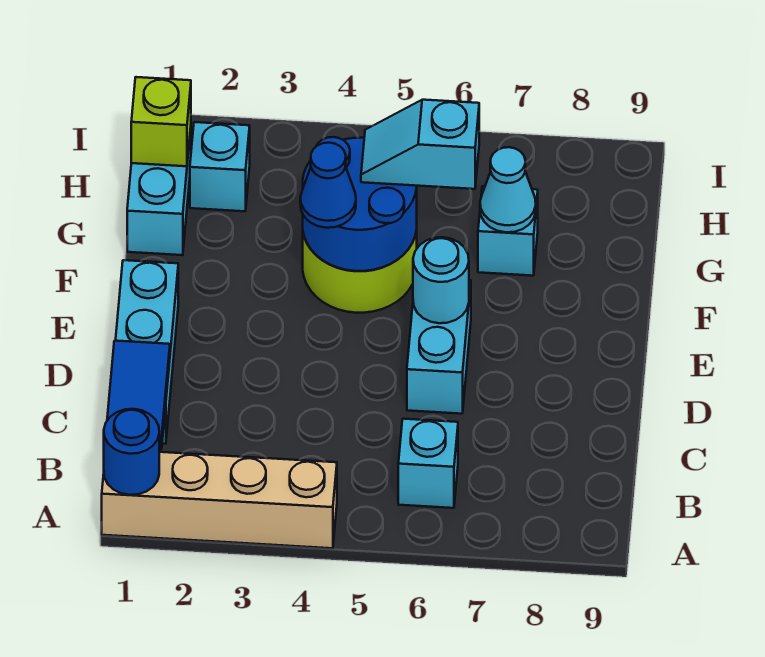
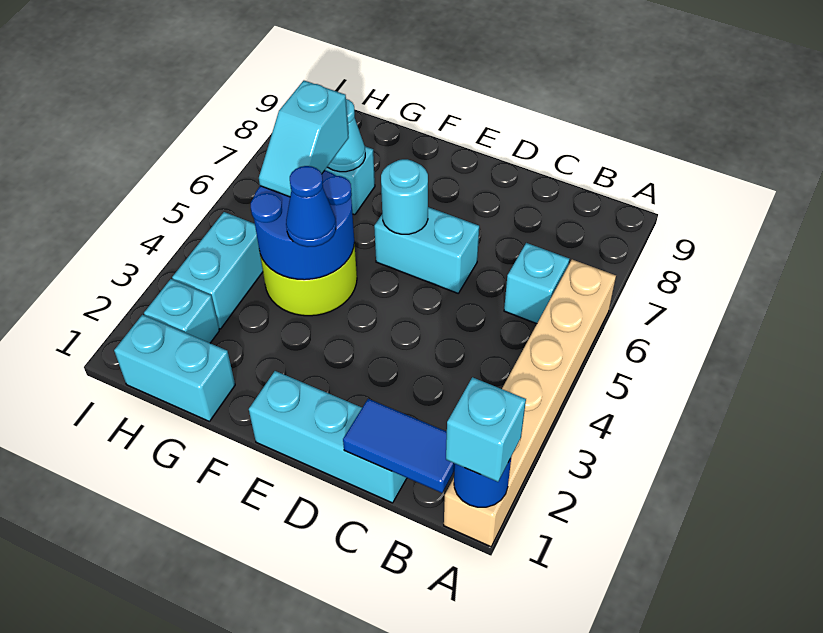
tan 1x4 brick [102,452,337,548] -> tan 1x6 brick [444,260,616,547]
none -> cyan 1x1 brick [446,377,526,482]
lime 1x1 brick [131,77,191,166] -> none
none -> cyan 1x2 brick [172,212,263,329]

